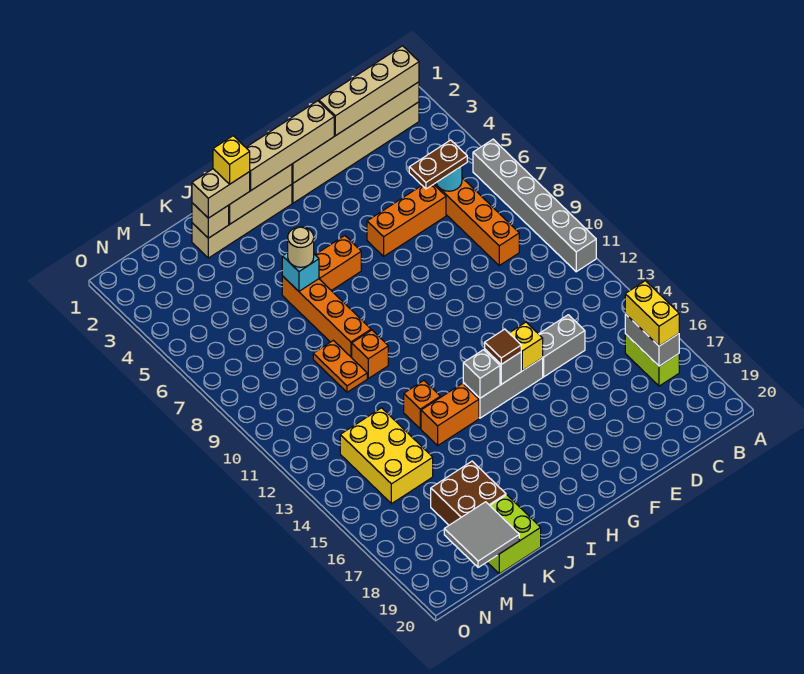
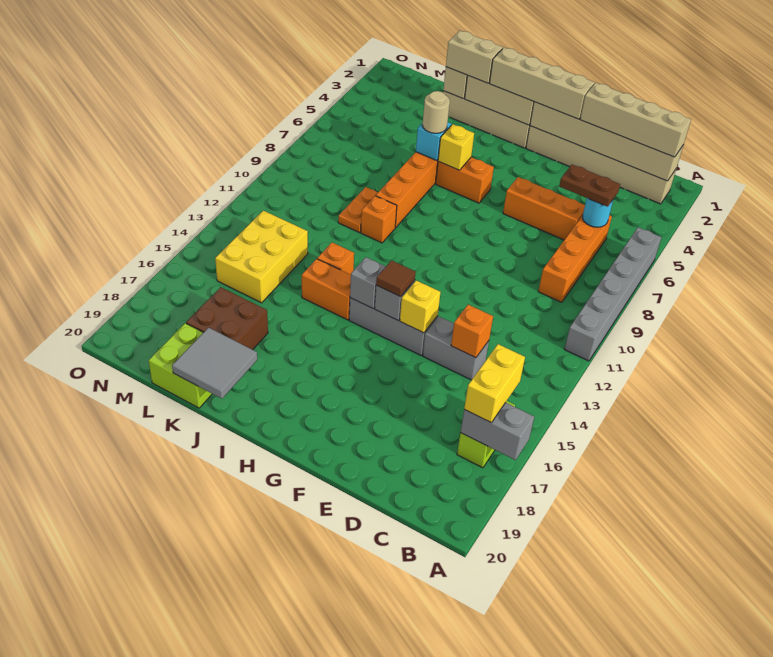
grey 1x2 brick [625,314,679,366] -> grey 1x2 brick turned to [461,403,534,460]
none -> orange 1x1 brick [451,305,493,358]
yellow 1x1 brick [213,136,250,184] -> yellow 1x1 brick moved to [438,124,474,170]
grey 2x2 tile [444,502,519,568] -> grey 2x2 tile moved to [172,328,257,399]

